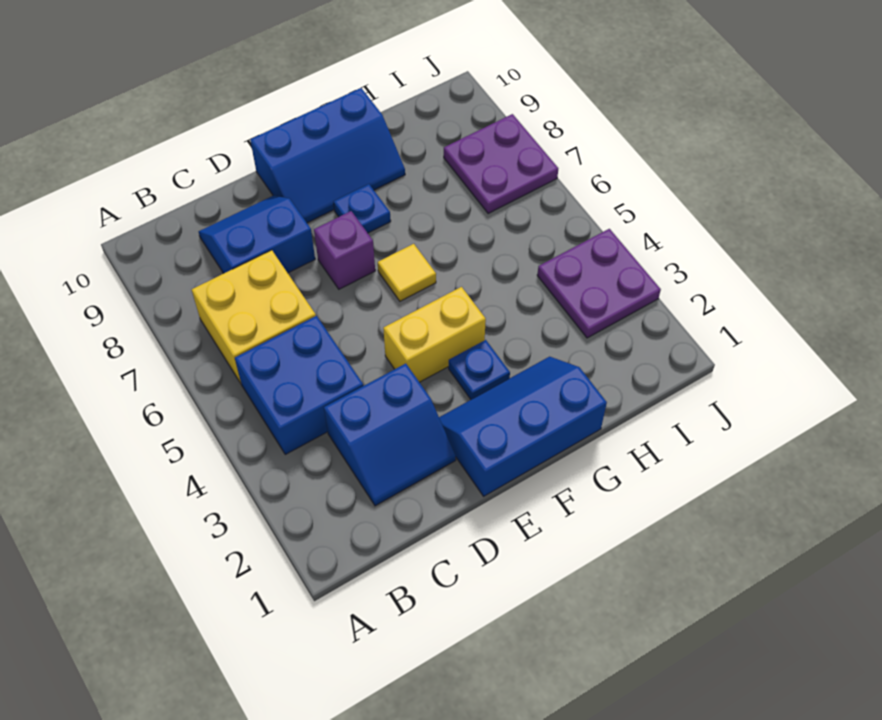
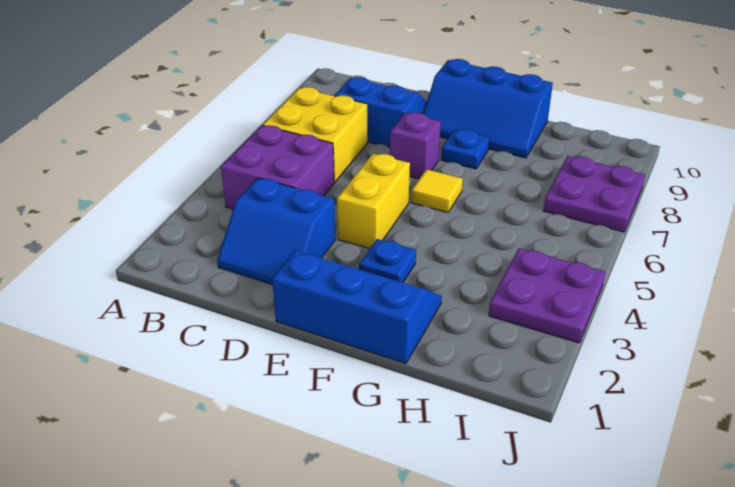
blue 2x2 brick [235,316,363,454] -> purple 2x2 brick [221,125,334,209]
yellow 1x2 brick [383,287,486,382] -> yellow 1x2 brick turned to [337,154,410,249]

